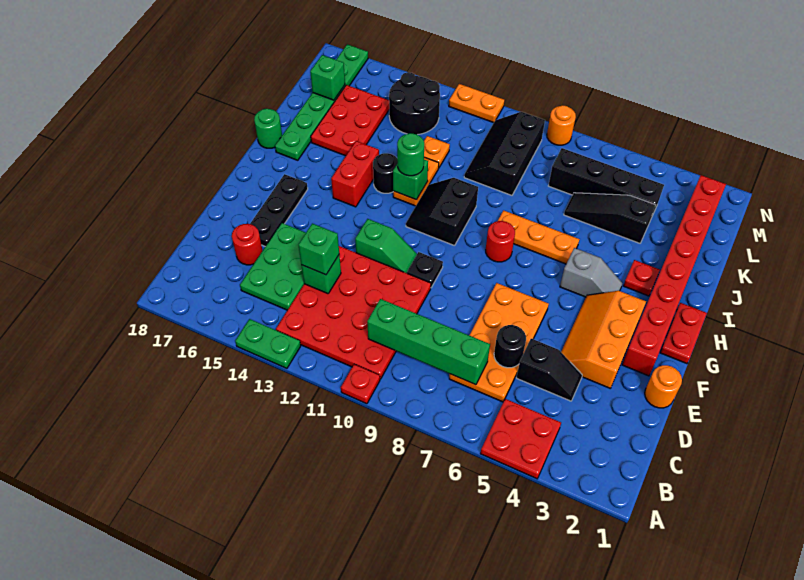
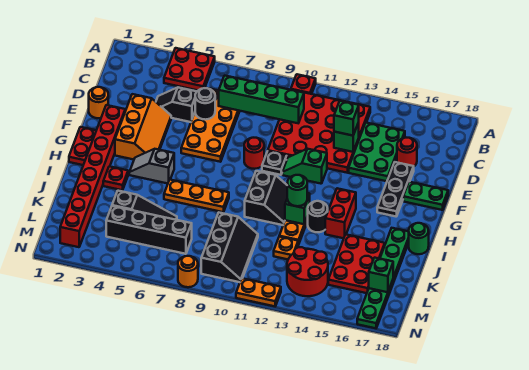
green 1x2 plate [235,319,301,368] -> green 1x2 plate moved to [403,182,448,210]
red 1x1 round brick [486,221,515,262] -> red 1x1 round brick moved to [244,138,264,169]
black 2x2 round brick [389,72,440,135] -> red 2x2 round brick [287,247,328,296]

